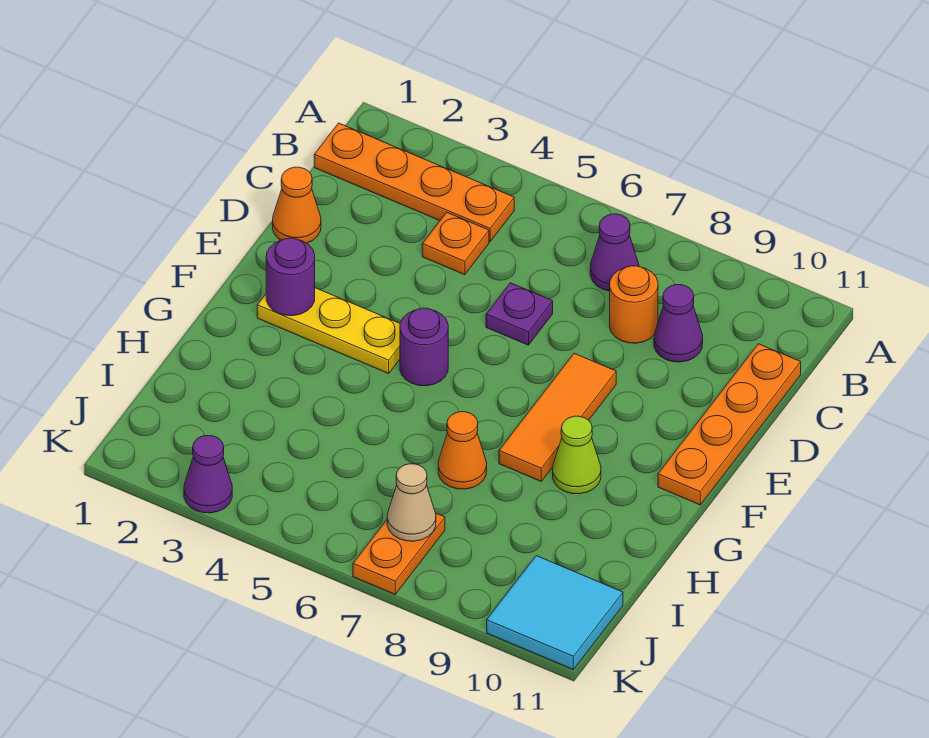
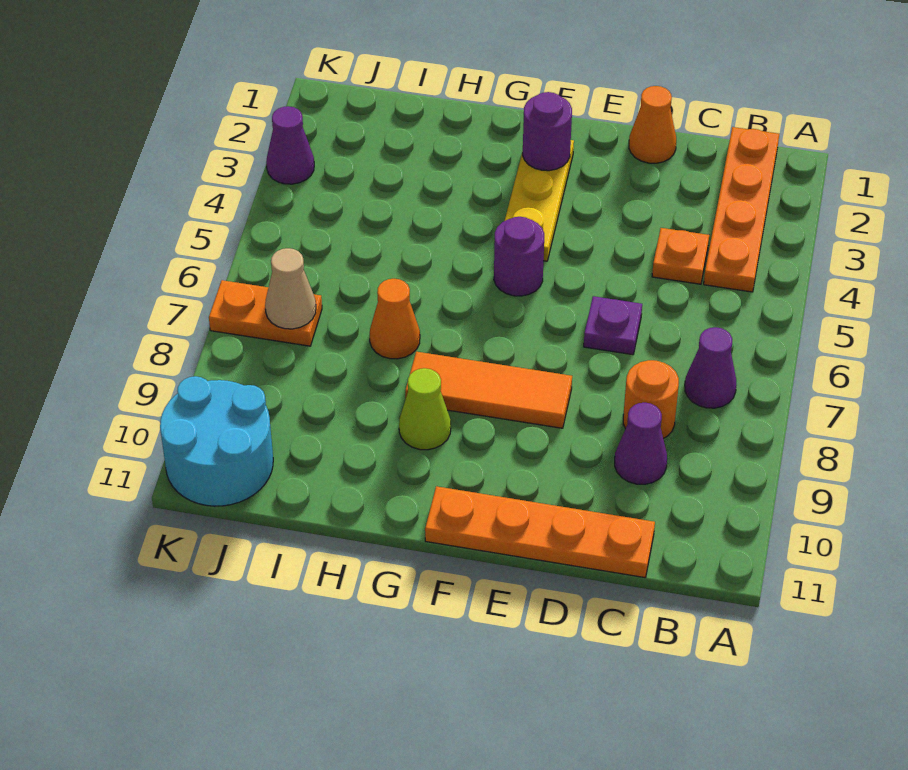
cyan 2x2 tile [487,556,623,669] -> cyan 2x2 round brick [160,376,273,506]

